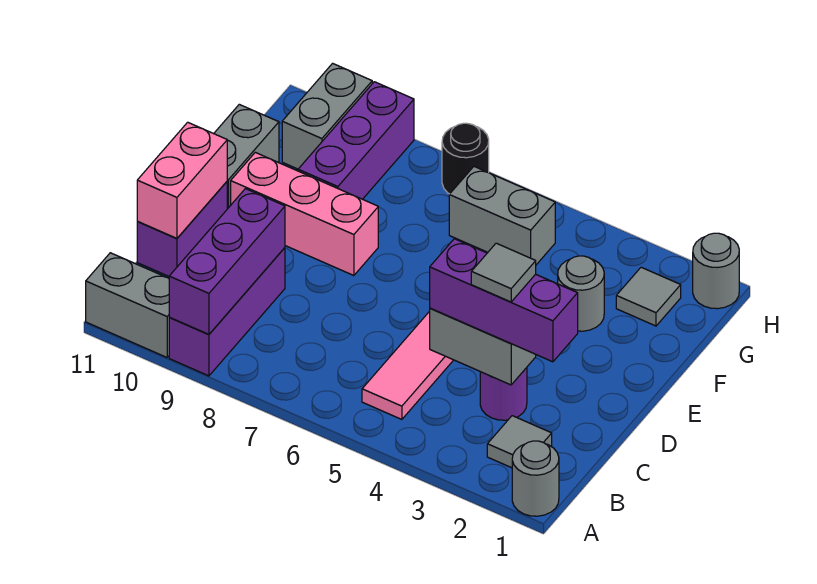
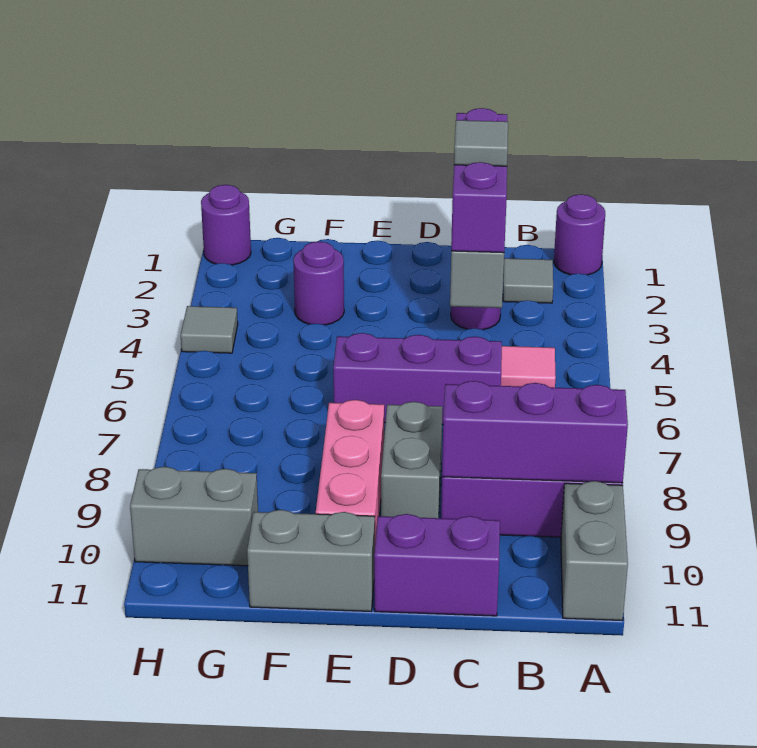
grey 1x1 round brick [512,441,559,516] -> purple 1x1 round brick [554,194,605,275]
pink 1x2 brick [137,122,227,239] -> none
grey 1x1 round brick [558,256,604,331] -> purple 1x1 round brick [293,242,344,325]
purple 1x3 brick [298,82,414,199] -> purple 1x3 brick moved to [333,333,502,425]
grey 1x1 tile [616,267,681,326] -> grey 1x1 tile moved to [181,306,238,353]
grey 1x2 brick [449,167,555,265] -> grey 1x2 brick moved to [381,402,443,518]
grey 1x1 round brick [693,233,739,309] -> purple 1x1 round brick [201,185,251,265]
black 1x1 round brick [442,123,489,194] -> none

